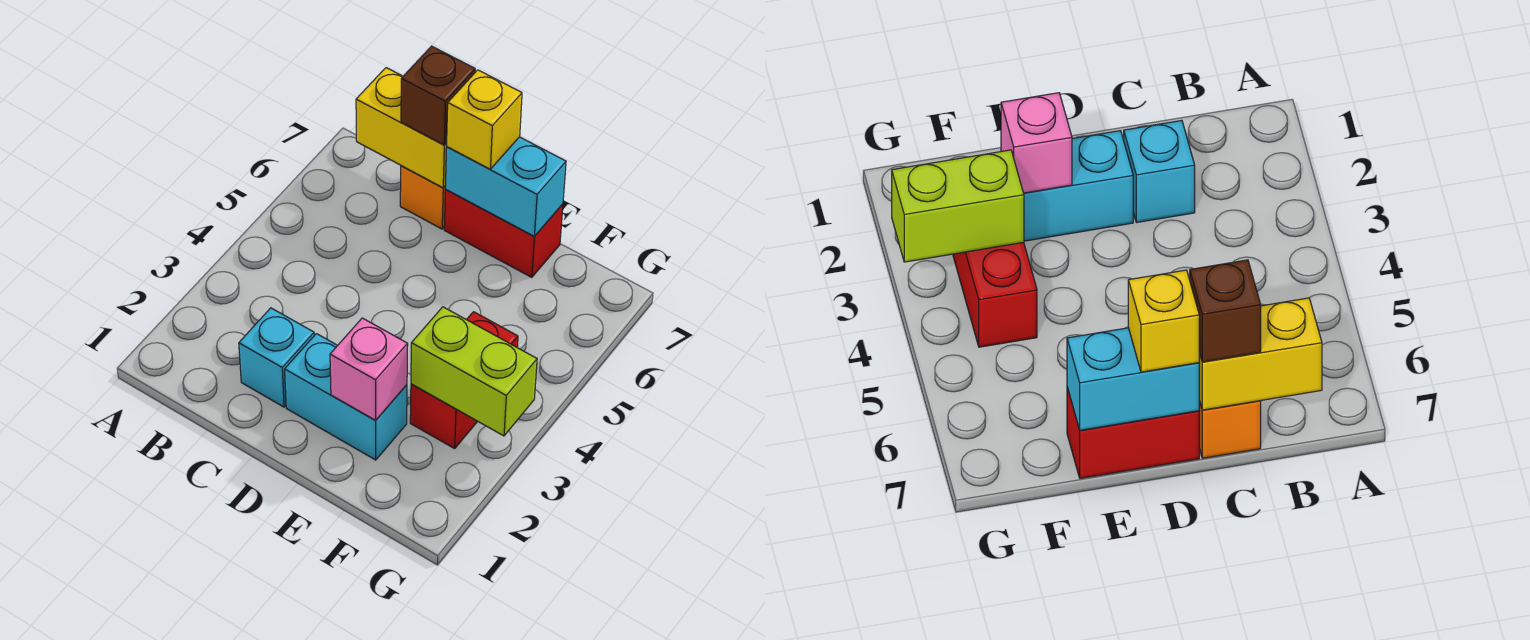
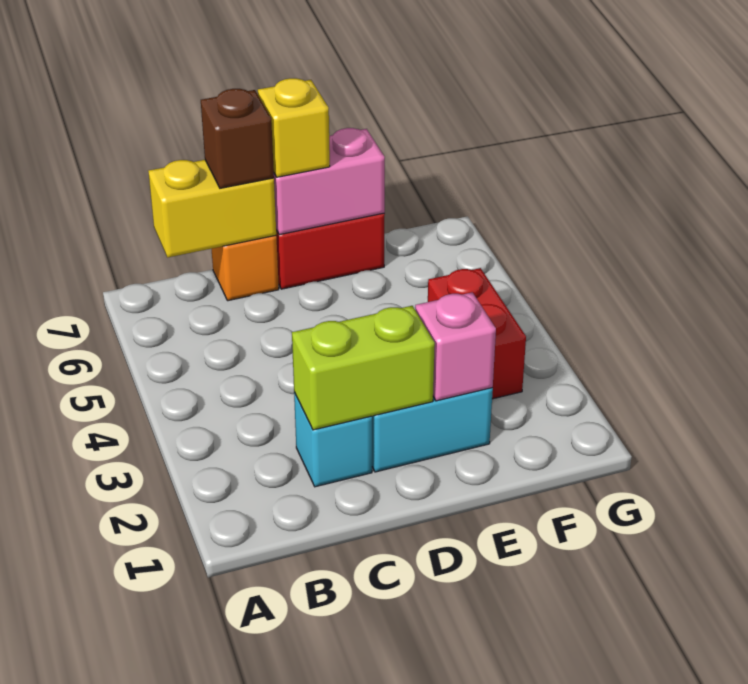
cyan 1x2 brick [445,137,566,236] -> pink 1x2 brick [274,128,385,235]
lime 1x2 brick [411,307,537,436] -> lime 1x2 brick moved to [292,306,435,430]

